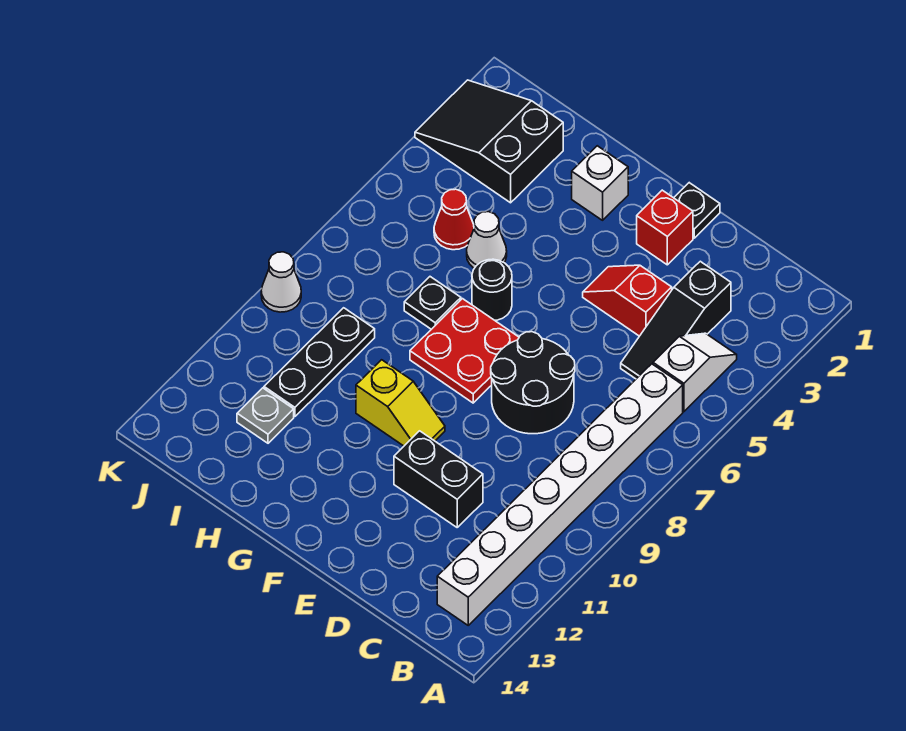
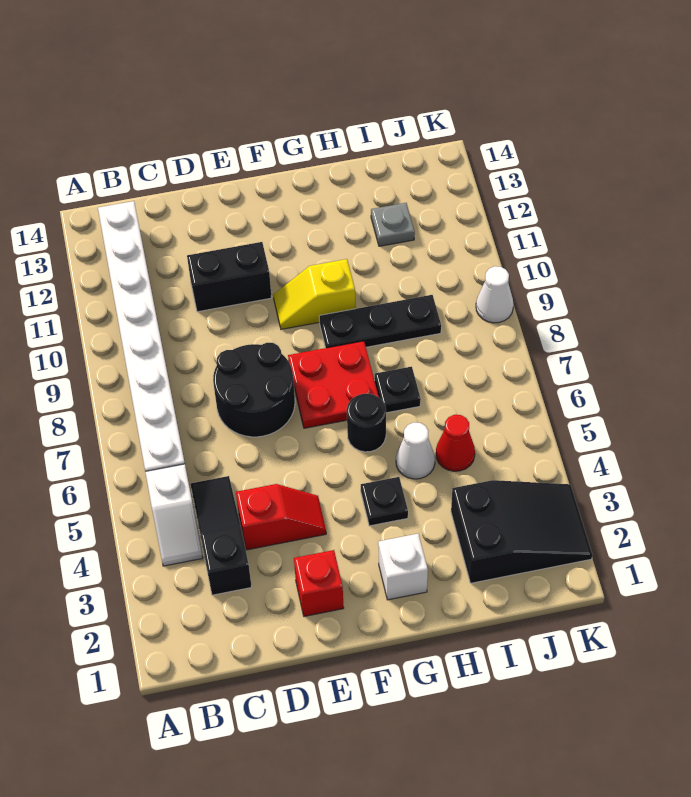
black 1x1 plate [674,183,720,238] -> black 1x1 plate moved to [361,477,408,526]
black 1x3 plate [264,308,375,417] -> black 1x3 plate turned to [319,295,441,348]

